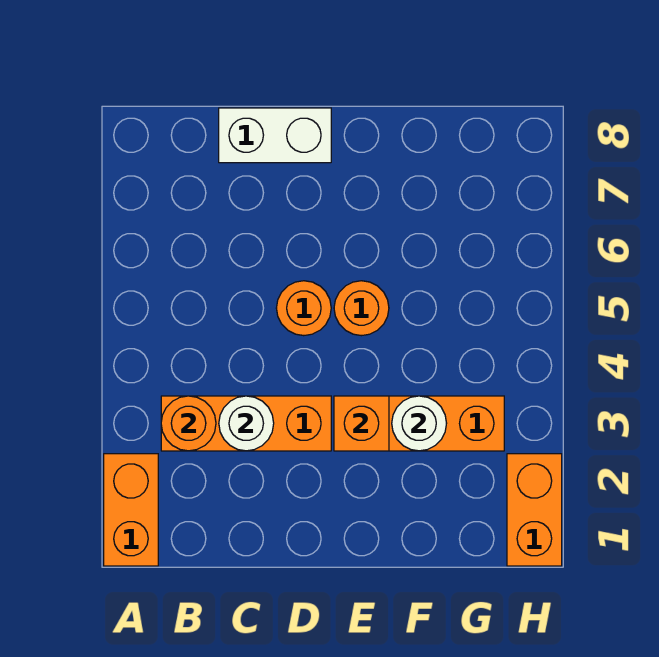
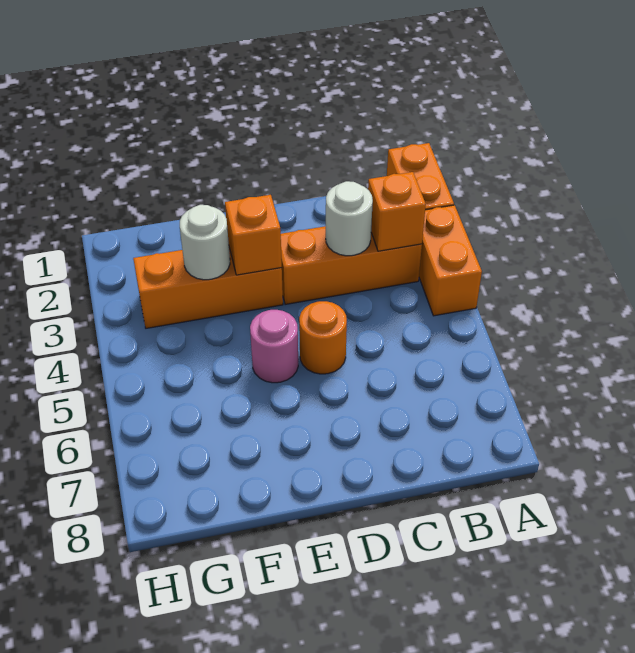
orange 1x1 round brick [161,396,216,451] -> orange 1x1 brick [368,172,426,251]
white 1x2 brick [219,108,331,163] -> none
orange 1x1 round brick [334,281,389,336] -> pink 1x1 round brick [250,310,298,383]
orange 1x2 brick [507,454,562,566] -> orange 1x2 brick moved to [419,205,482,316]

